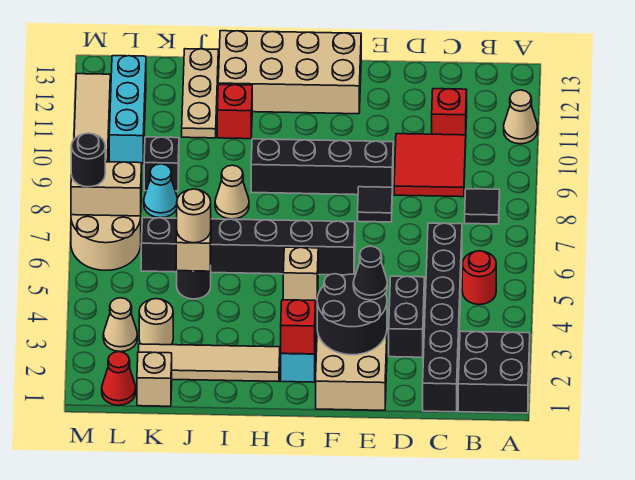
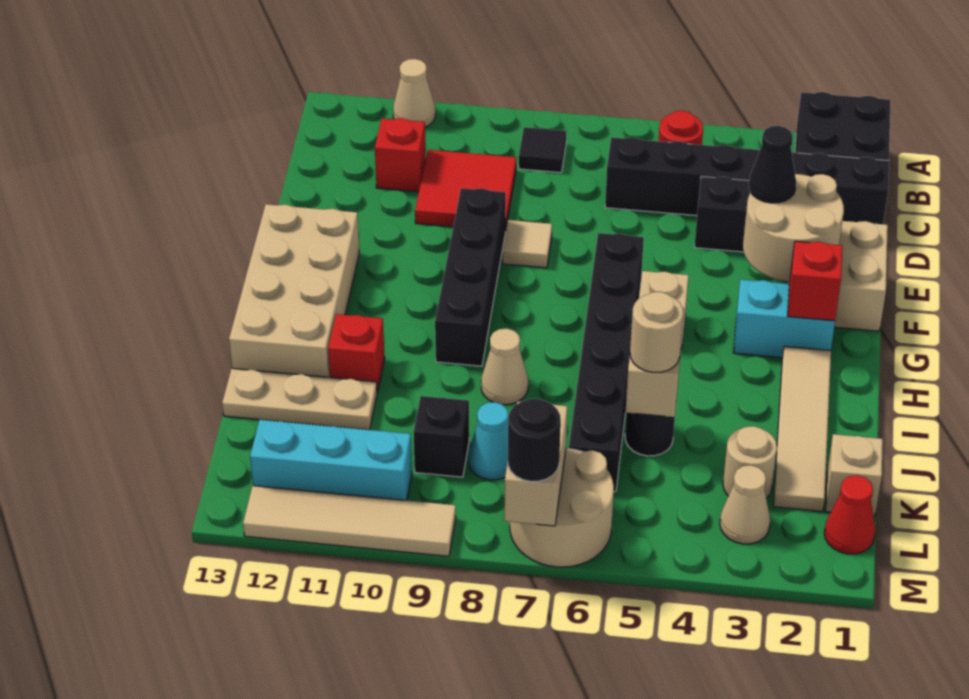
black 2x2 round brick [317,274,387,355] -> tan 2x2 round brick [743,174,844,282]
black 1x1 tile [358,187,392,222] -> tan 1x1 tile [502,220,552,268]

